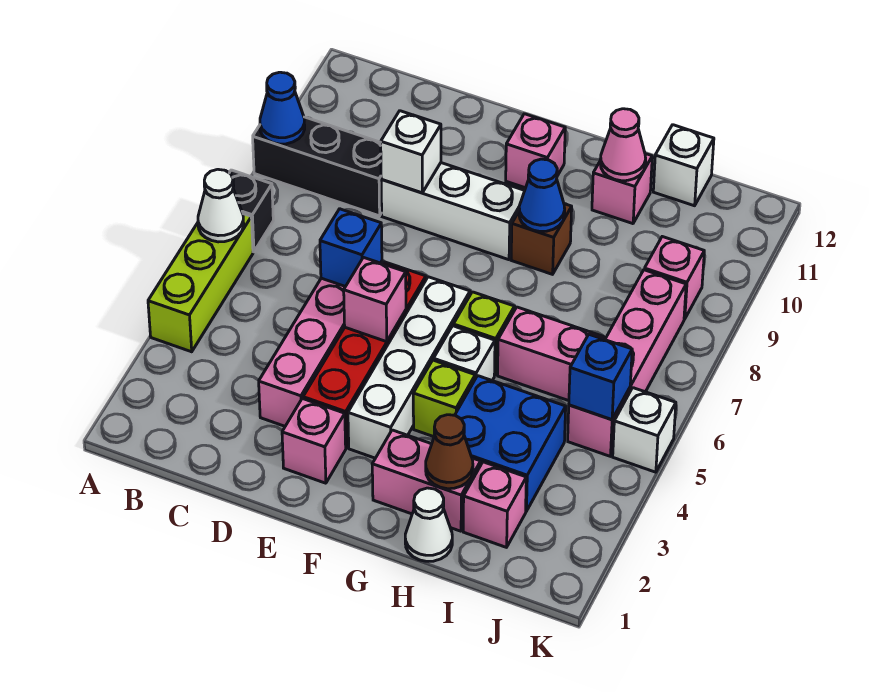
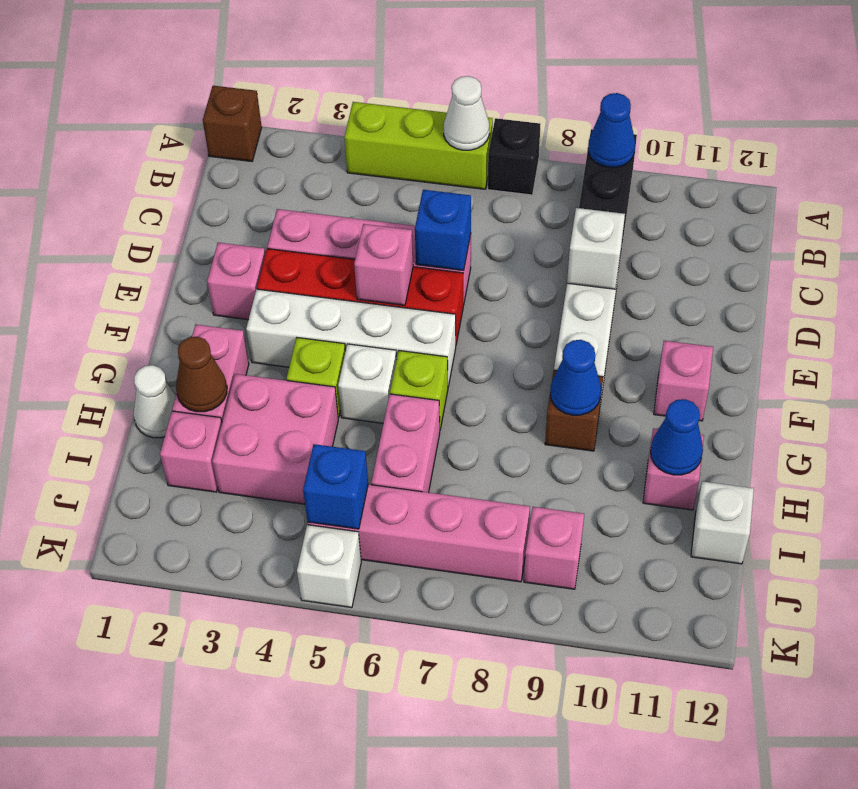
none -> brown 1x1 brick [203,86,262,162]
blue 2x2 brick [455,376,566,511] -> pink 2x2 brick [212,374,338,504]
pink 1x1 cone [600,109,646,181] -> blue 1x1 cone [651,399,703,475]

